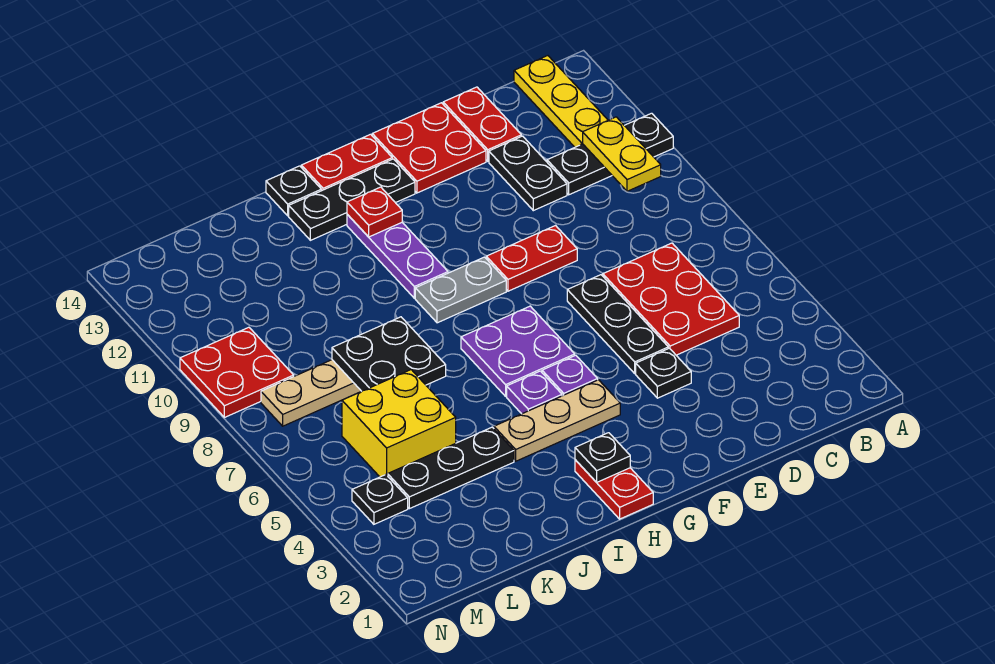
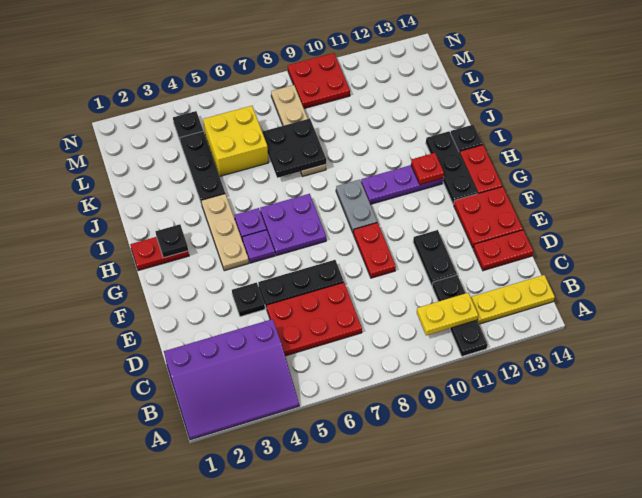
none -> purple 3x4 slope [164,319,299,440]
black 1x2 plate [489,136,567,211] -> black 1x2 plate turned to [413,230,457,285]

